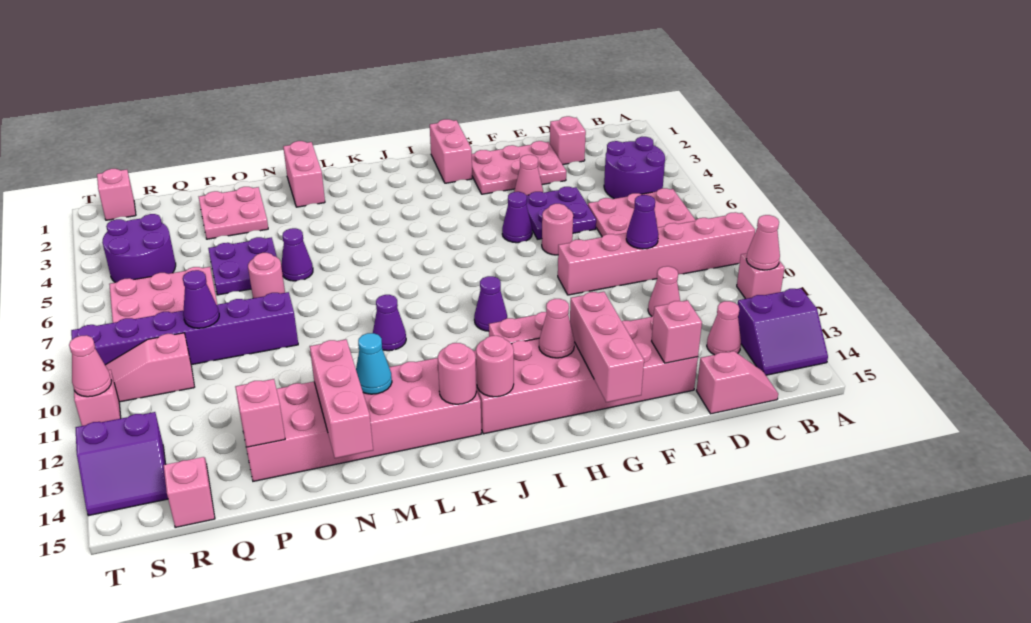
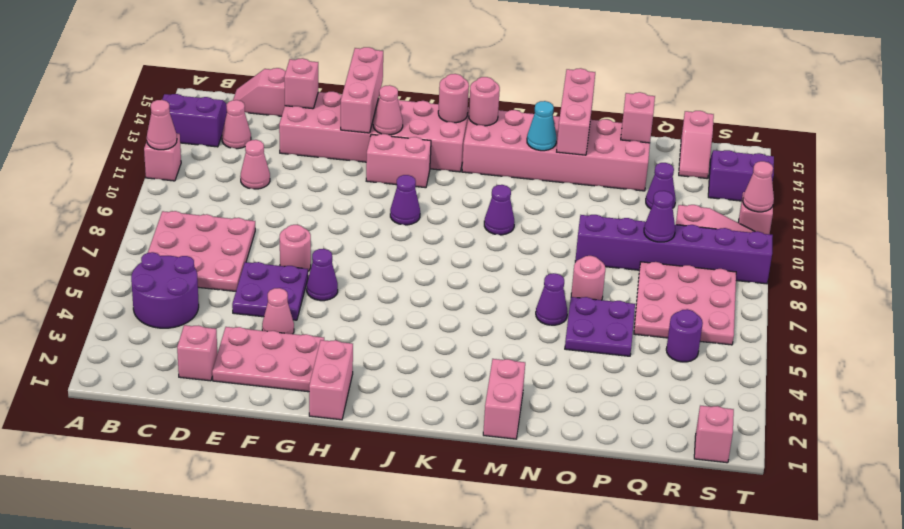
pink 1x6 brick [558,212,755,295] -> none
purple 1x1 cone [626,195,659,249] -> purple 1x1 cone moved to [646,163,676,209]
pink 2x2 plate [199,187,268,239] -> none
purple 2x2 round brick [102,214,176,283] -> purple 1x1 round brick [666,309,703,362]

